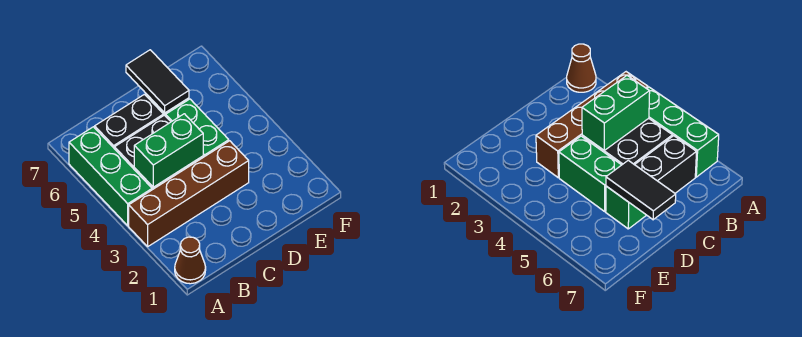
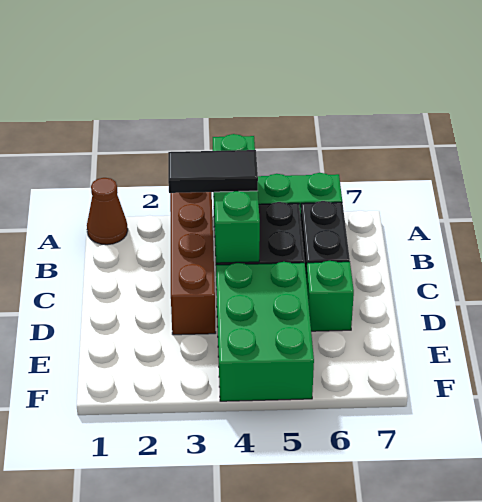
green 1x2 brick [134,114,203,187] -> green 1x3 brick [213,134,260,263]
green 1x2 brick [166,99,229,157] -> green 2x3 brick [216,262,314,401]
black 1x2 tile [126,50,189,113] -> black 1x2 tile moved to [168,150,258,193]

